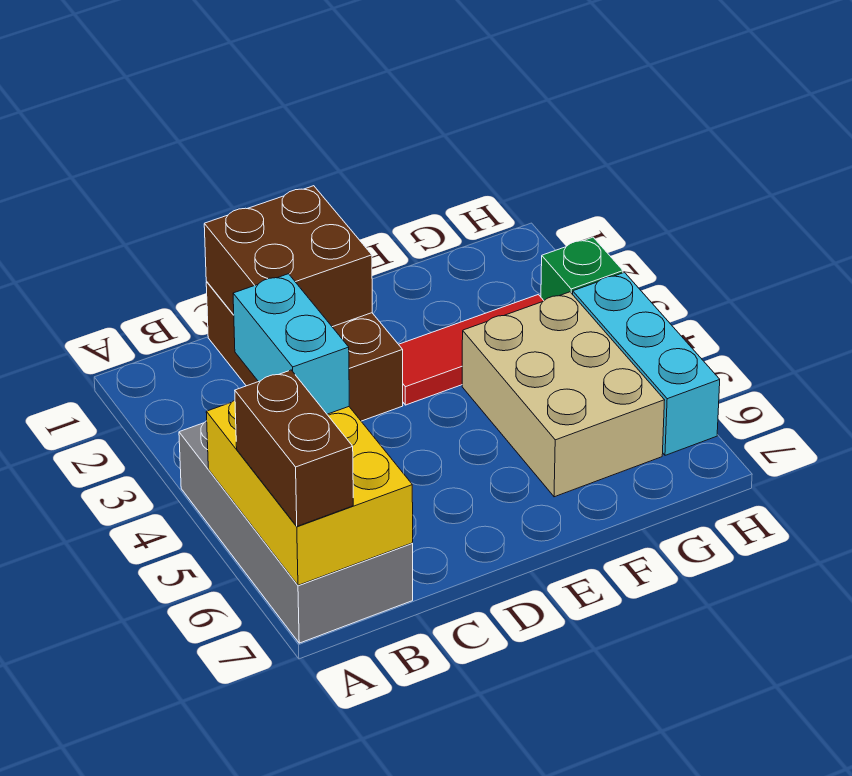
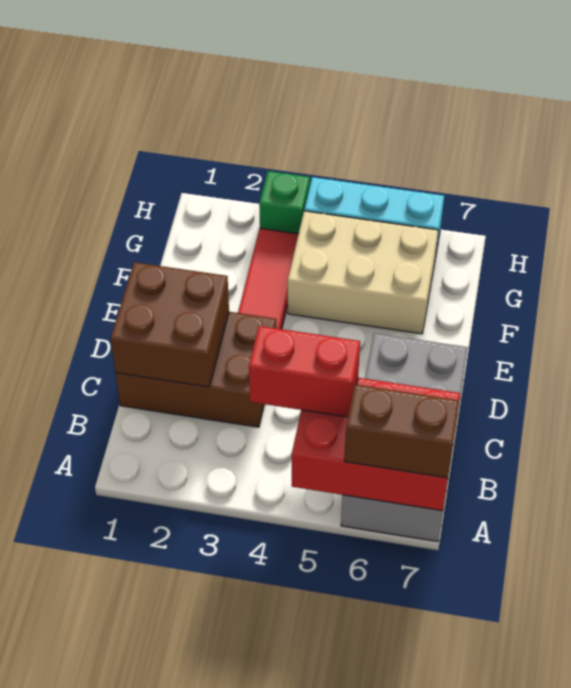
grey 2x4 brick [179,421,413,643] -> grey 2x4 brick turned to [341,333,468,542]
yellow 2x3 brick [206,400,413,585] -> red 2x3 brick [292,378,461,511]
cyan 1x2 brick [233,274,349,414] -> red 1x2 brick [249,326,360,417]

